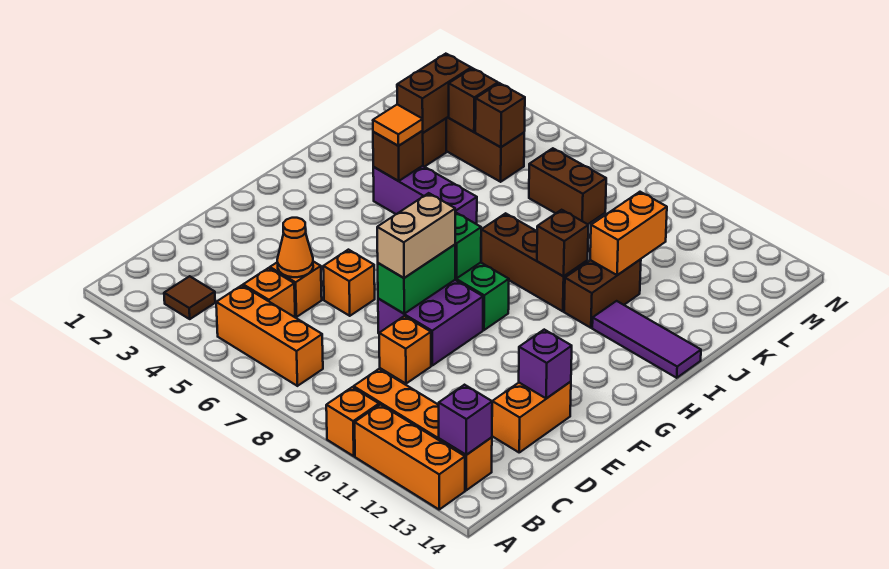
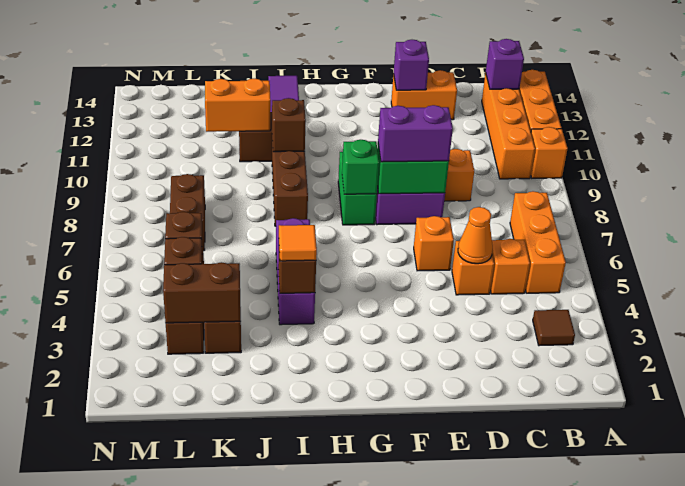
tan 1x2 brick [377,193,455,278] -> purple 1x2 brick [378,105,453,162]

